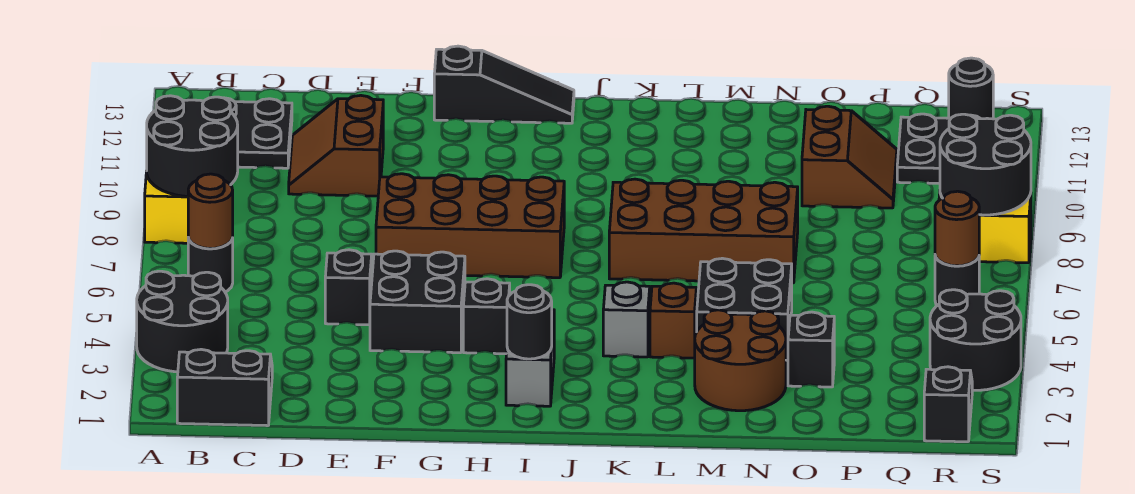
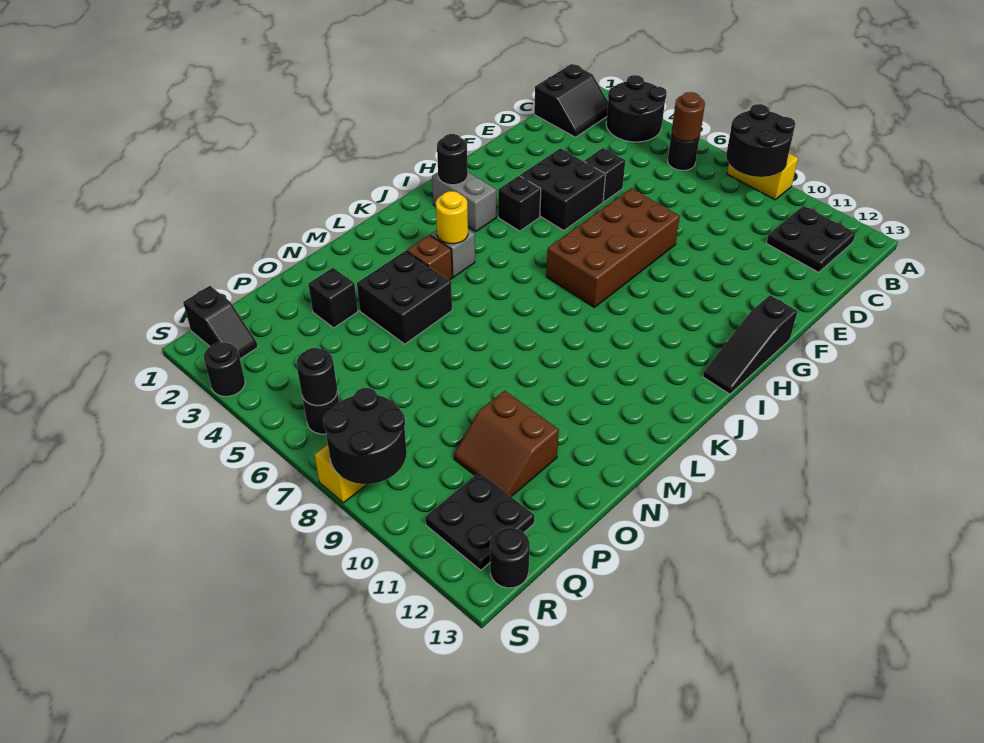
brown 2x2 slope [289,95,383,196] -> none
none -> yellow 1x1 round brick [436,191,468,244]
brown 2x4 brick [609,179,798,283] -> none
brown 2x2 round brick [695,310,786,411] -> none
black 2x2 round brick [930,290,1021,390] -> black 1x1 round brick [204,342,245,396]
brown 1x1 round brick [935,191,979,266] -> black 1x1 round brick [296,348,337,405]

